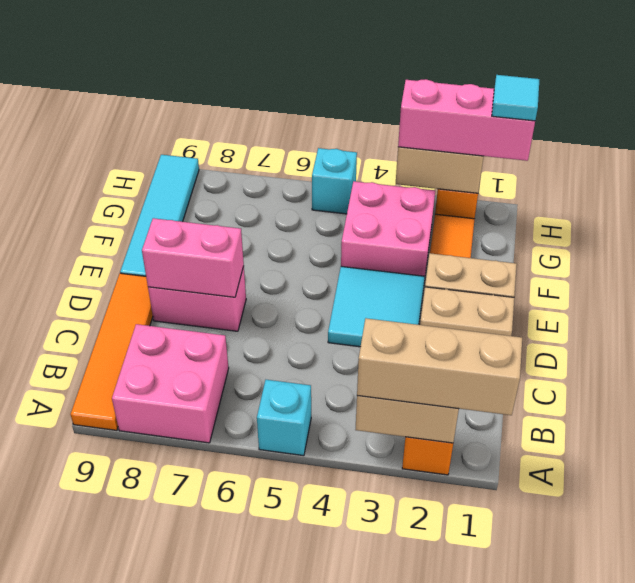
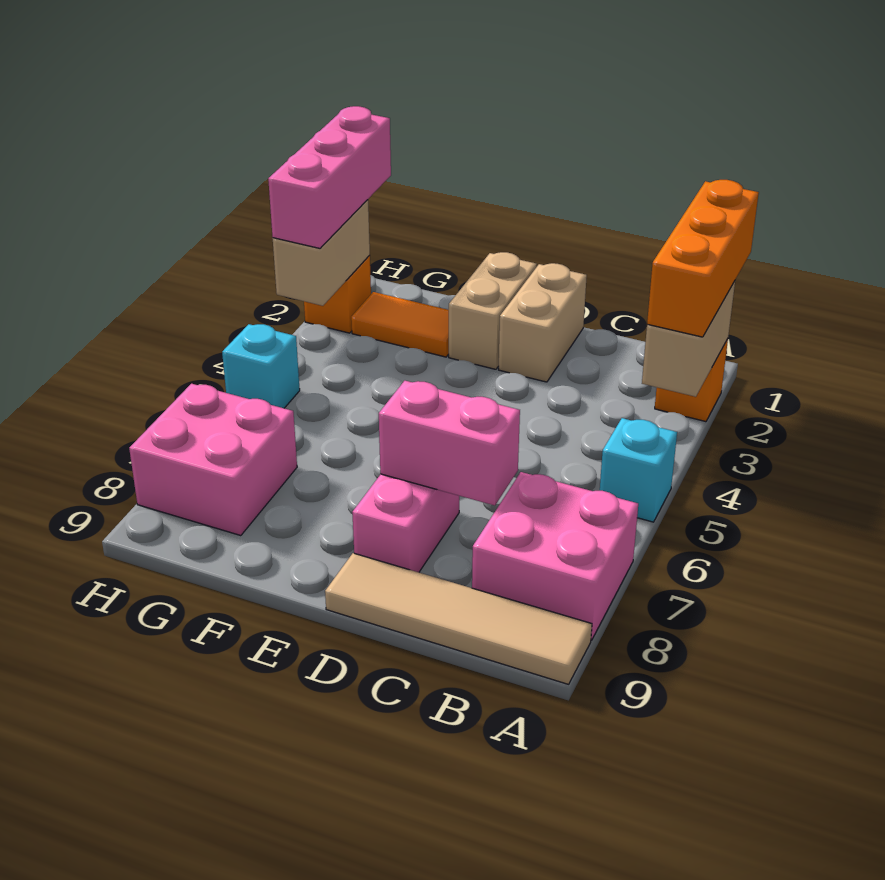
tan 1x3 brick [357,318,522,415] -> orange 1x3 brick [647,180,759,337]
orange 1x4 tile [71,273,153,430] -> tan 1x4 tile [325,553,592,684]
cyan 2x2 tile [328,266,425,347] -> none
pink 1x2 brick [142,218,244,297] -> pink 1x2 brick turned to [379,381,520,505]
cyan 1x4 tile [120,155,199,276] -> none
pink 2x2 brick [341,181,435,276] -> pink 2x2 brick moved to [129,384,297,536]
cyan 1x1 tile [492,75,539,121] -> none

